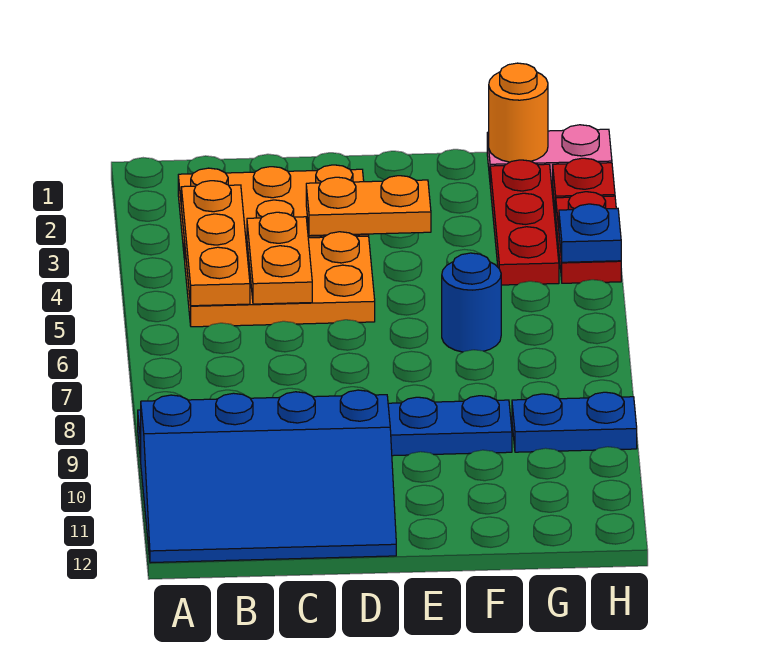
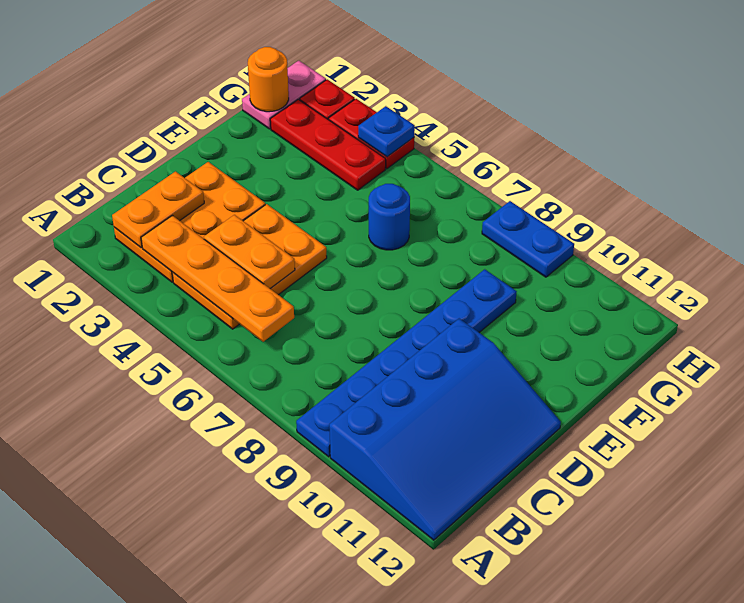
orange 1x3 plate [181,181,250,306] -> orange 1x4 plate [141,216,294,342]
orange 1x2 plate [306,176,431,236] -> orange 1x2 plate moved to [112,172,204,248]
blue 1x2 plate [512,392,637,452] -> blue 1x2 plate turned to [482,201,574,277]

